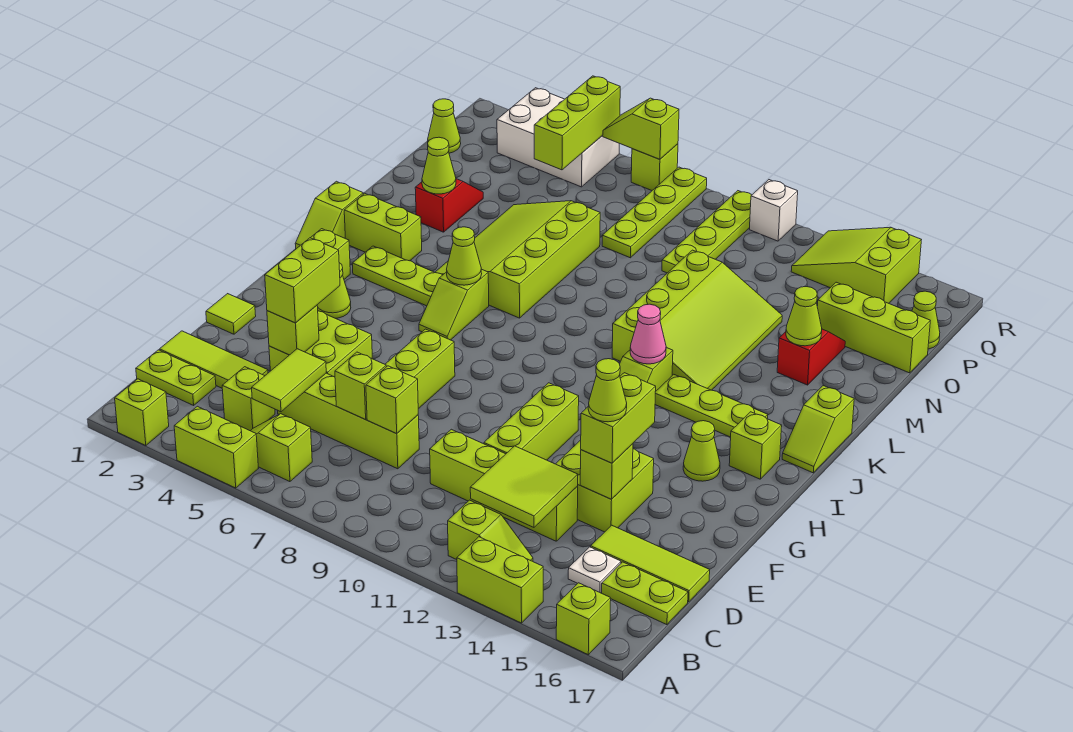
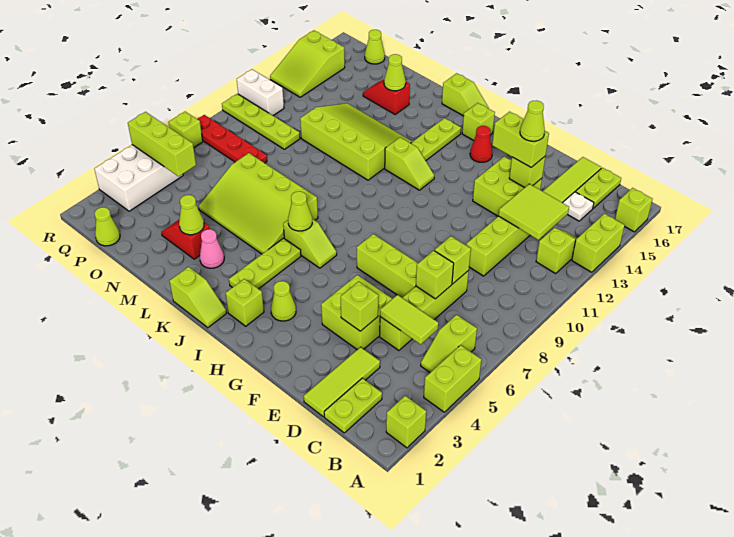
lime 1x1 brick [222,367,275,431] -> none
lime 1x2 brick [265,238,340,323] -> none
lime 1x3 brick [484,383,579,460] -> none
lime 1x1 tile [206,294,256,334] -> none
lime 1x1 cone [683,421,720,481] -> red 1x1 cone [470,126,492,162]
pink 1x1 cone [630,304,666,364] -> pink 1x1 cone moved to [200,229,224,268]
lime 1x2 brick [344,193,422,261] -> none
lime 1x4 plate [602,167,707,258] -> red 1x4 plate [198,115,267,163]
lime 1x3 brick [817,282,930,373] -> none
lime 1x2 slope [603,98,679,159] -> none
white 1x1 brick [749,180,798,241] -> white 1x2 brick [237,69,284,116]

